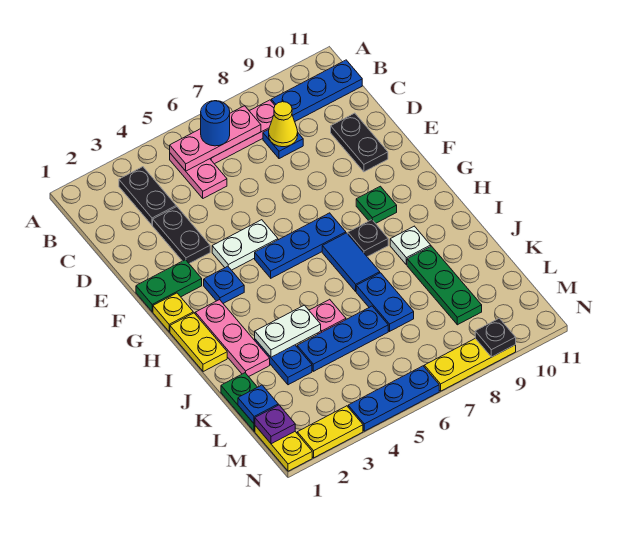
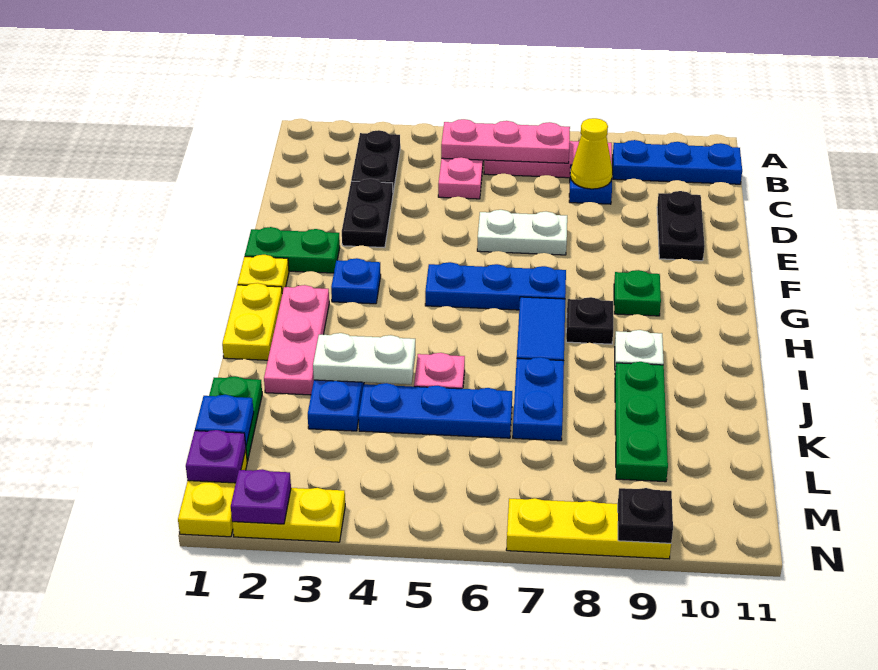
blue 1x1 round brick [201,101,230,146] -> none
white 1x2 plate [212,220,278,270] -> white 1x2 plate moved to [477,210,567,255]
none -> purple 1x1 plate [231,469,291,524]
blue 1x3 plate [348,366,439,431] -> none

